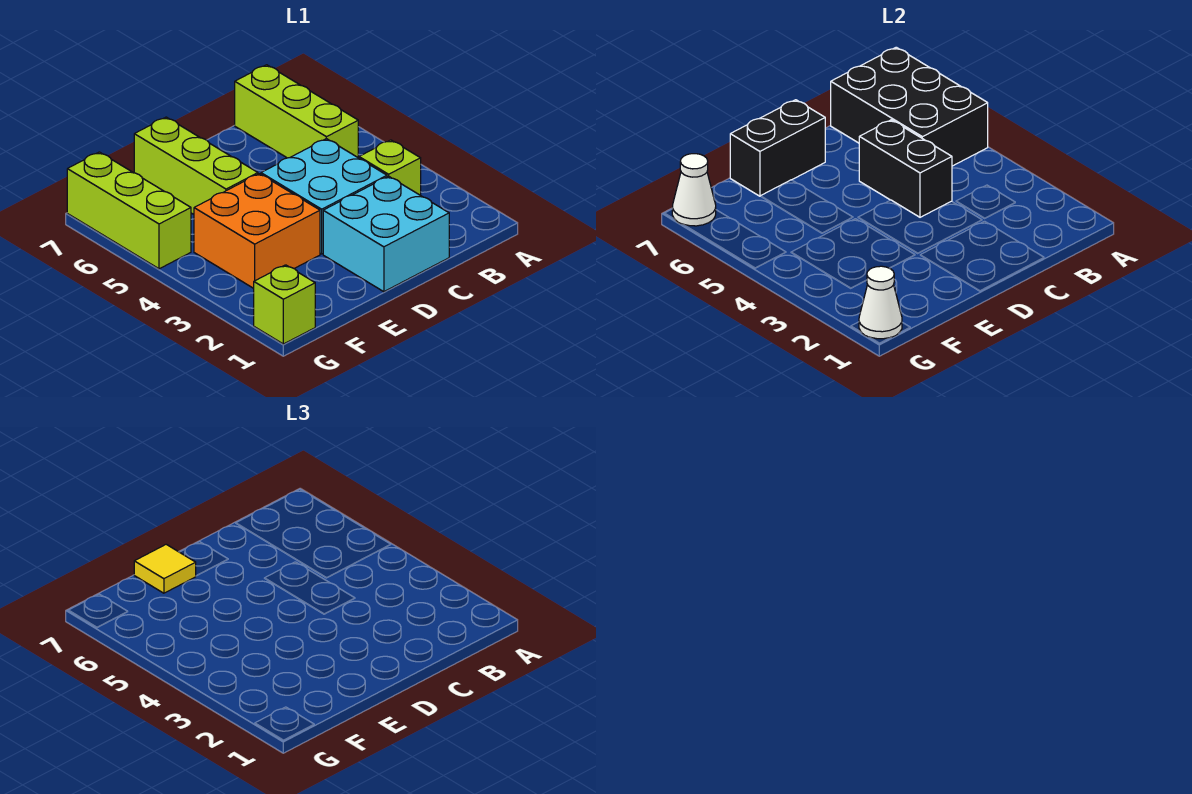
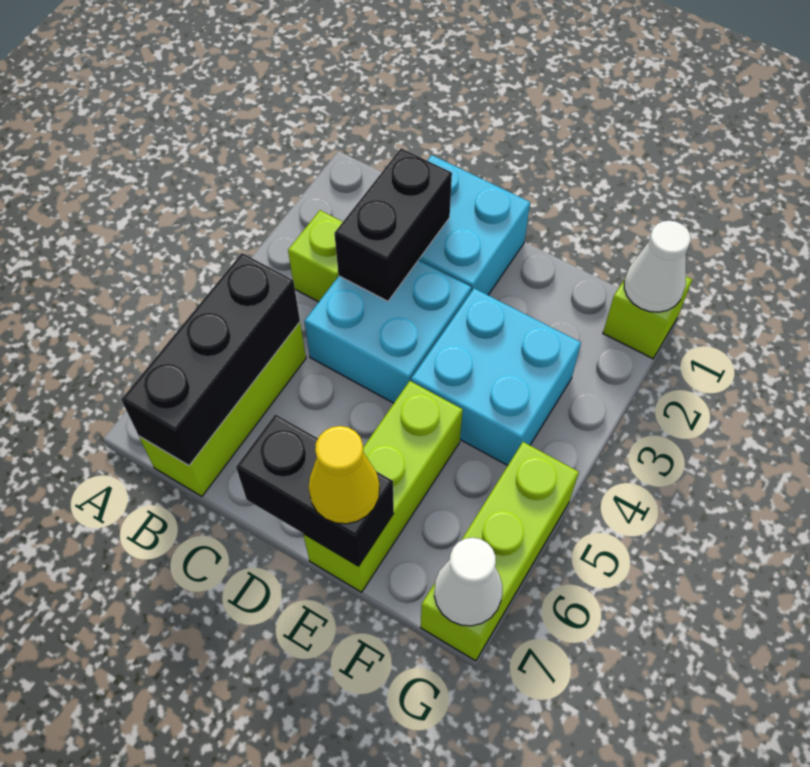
black 2x3 brick [831,47,988,166] -> black 1x3 brick [121,253,300,465]
black 1x2 brick [859,120,952,217] -> black 1x2 brick moved to [334,148,452,301]
orange 2x2 brick [194,174,320,288] -> cyan 2x2 brick [411,288,581,465]
yellow 1x1 tile [134,544,196,593] -> yellow 1x1 cone [309,426,380,524]

